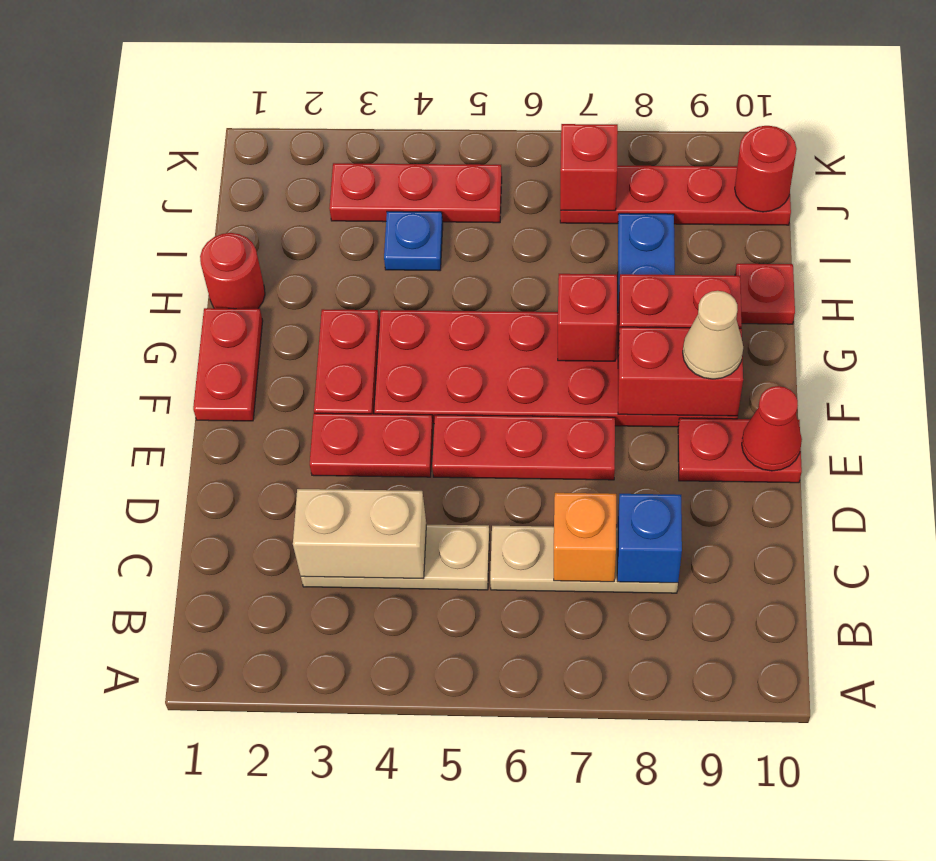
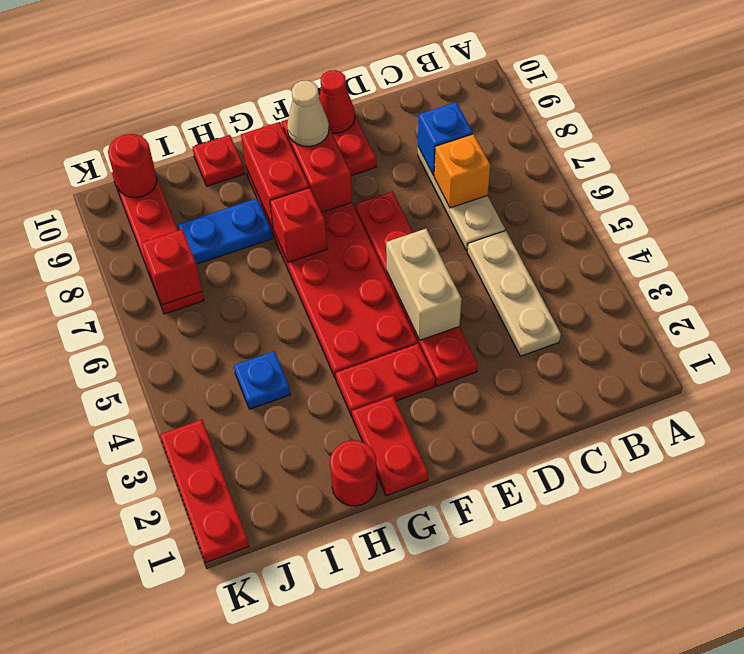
tan 1x2 brick [293,489,426,579] -> tan 1x2 brick moved to [386,229,462,340]
red 1x2 plate [193,308,263,421] -> red 1x2 plate turned to [352,396,428,496]
red 1x3 plate [329,163,502,223] -> red 1x3 plate moved to [160,420,249,563]

